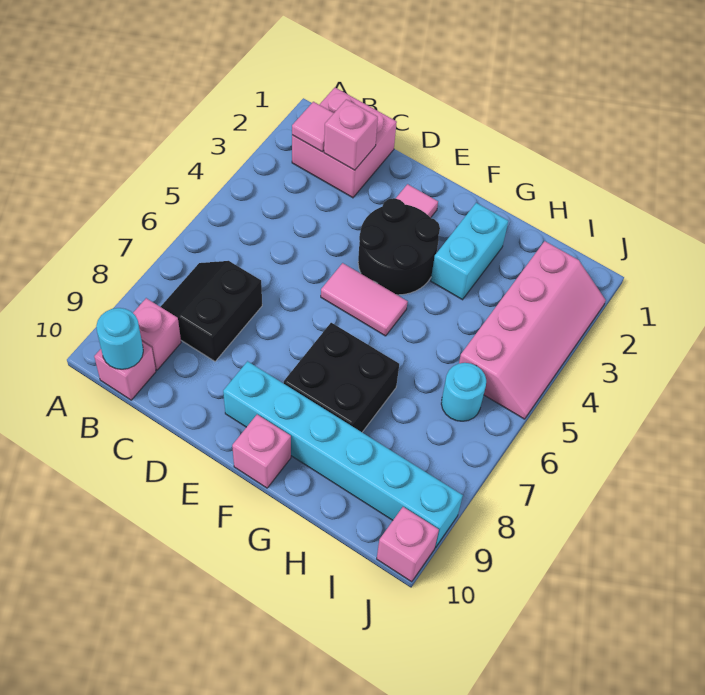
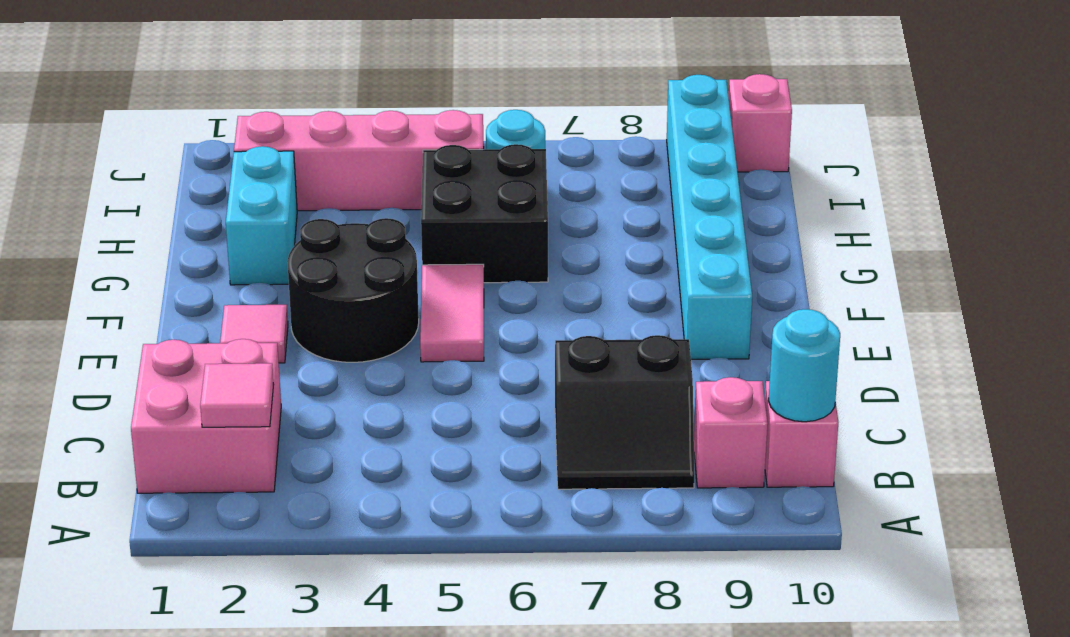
pink 1x1 brick [324,99,378,170] -> none
black 2x2 brick [284,323,399,432] -> black 2x2 brick moved to [421,144,548,283]
pink 1x1 brick [232,415,291,488] -> none
cyan 1x2 brick [431,203,508,300] -> cyan 1x2 brick turned to [226,146,297,285]

